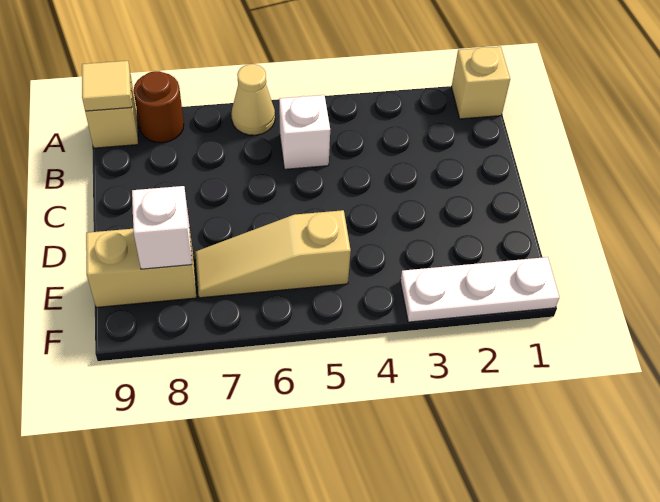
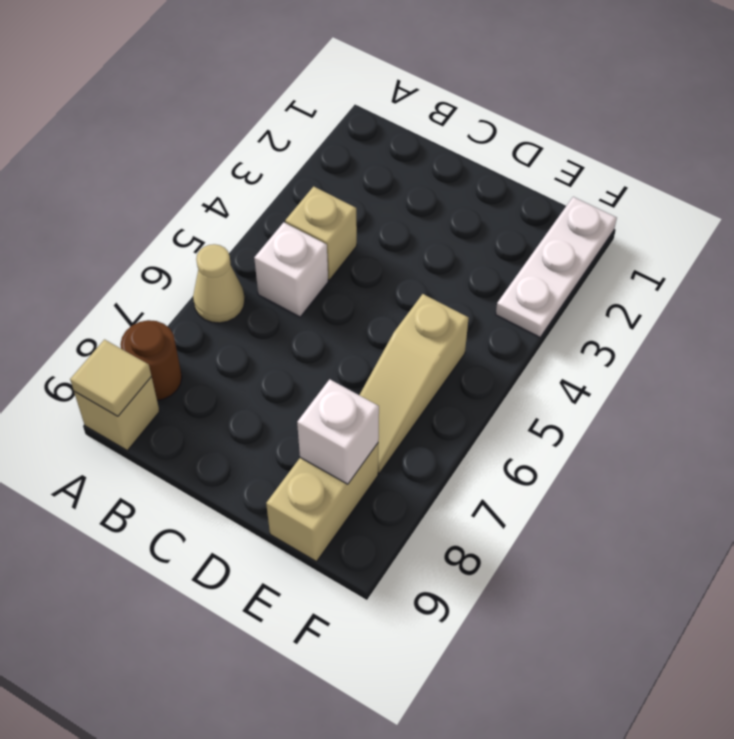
tan 1x1 brick [452,47,510,119] -> tan 1x1 brick moved to [285,186,357,280]

